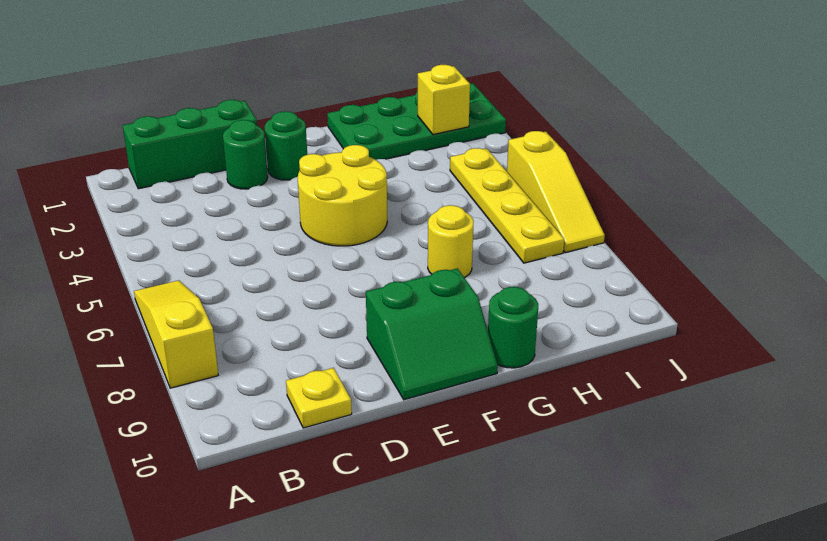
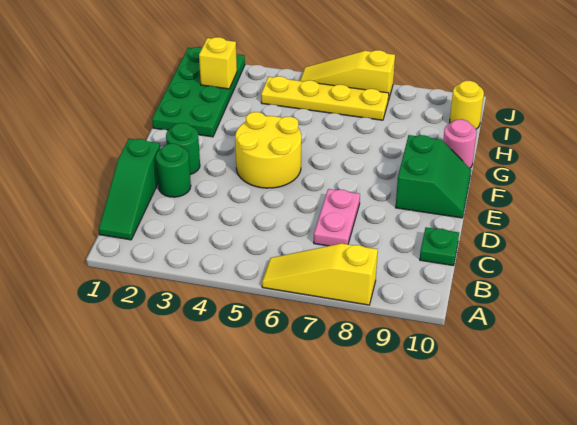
green 1x3 brick [123,100,257,189] -> green 1x3 slope [99,139,160,240]
none -> pink 1x2 plate [314,189,360,246]
yellow 1x1 plate [286,368,352,428] -> green 1x1 plate [420,227,459,266]
yellow 1x1 round brick [428,205,474,278] -> yellow 1x1 round brick moved to [450,81,484,129]
green 1x1 round brick [488,287,538,368] -> pink 1x1 round brick [443,119,477,168]
yellow 1x3 slope [507,131,605,253] -> yellow 1x3 slope turned to [300,50,395,101]

